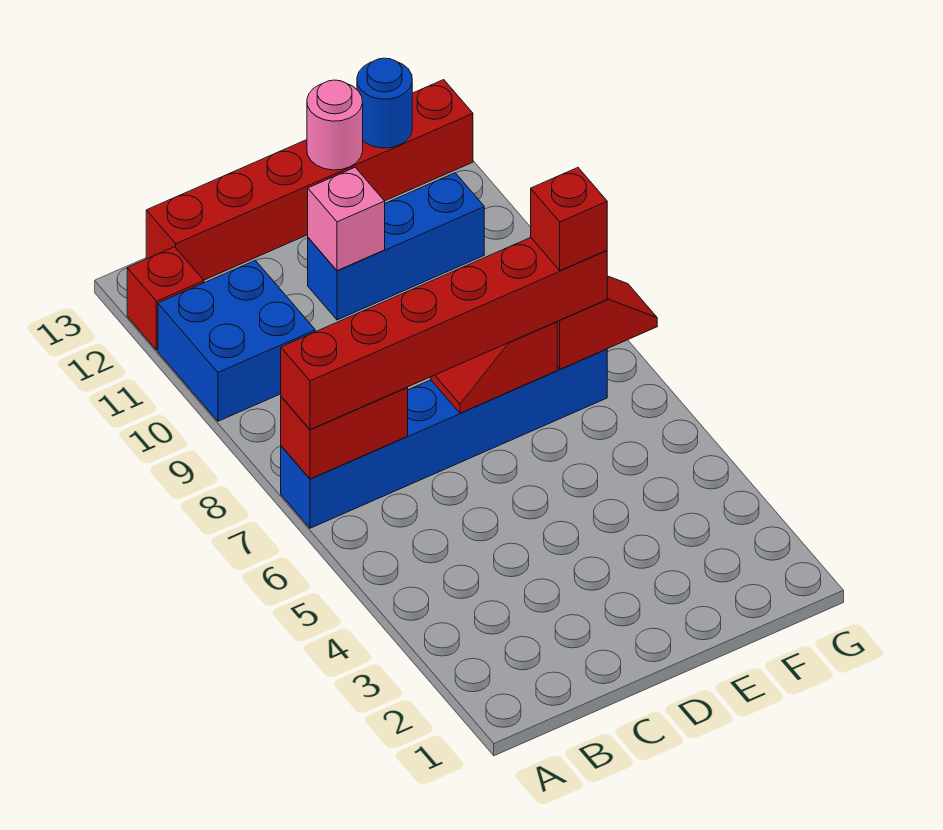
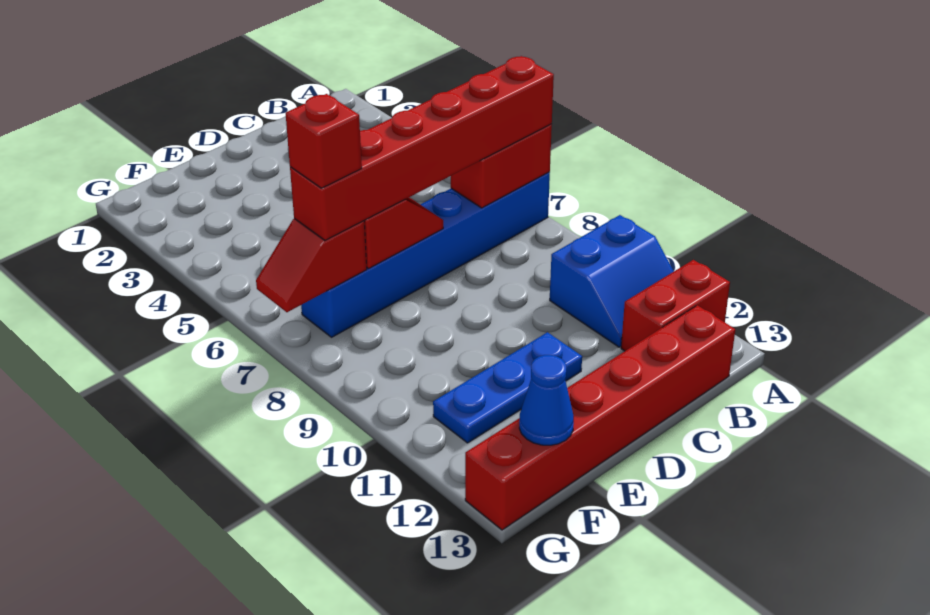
blue 2x2 brick [158,260,315,421] -> blue 2x2 slope [550,215,674,347]
red 1x1 brick [127,247,204,350] -> red 1x2 brick [621,260,730,351]
blue 1x3 brick [308,173,484,320] -> blue 1x3 plate [433,332,582,443]
pink 1x1 brick [308,167,385,271] -> none
pink 1x1 round brick [307,80,363,170] -> none
blue 1x1 round brick [357,58,412,148] -> blue 1x1 cone [519,355,574,445]

